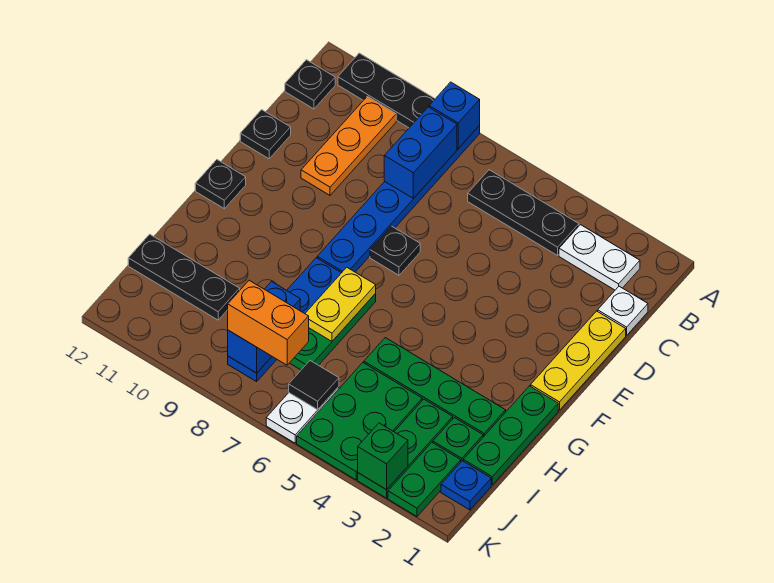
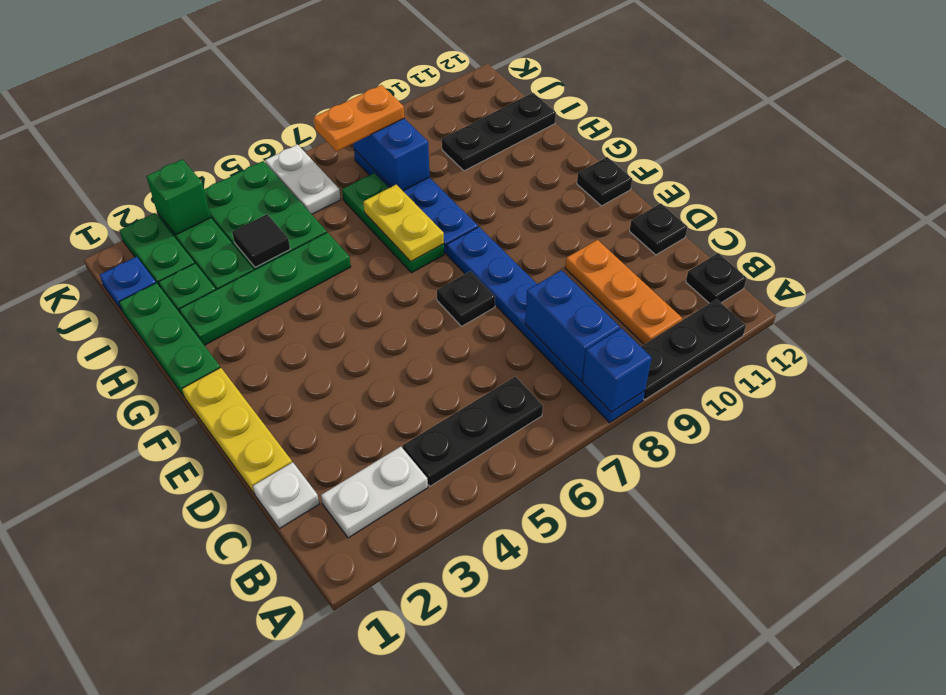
black 1x1 tile [289,361,339,410] -> black 1x1 tile moved to [232,214,290,267]
orange 1x2 brick [228,280,309,365] -> orange 1x2 plate [314,85,404,151]

